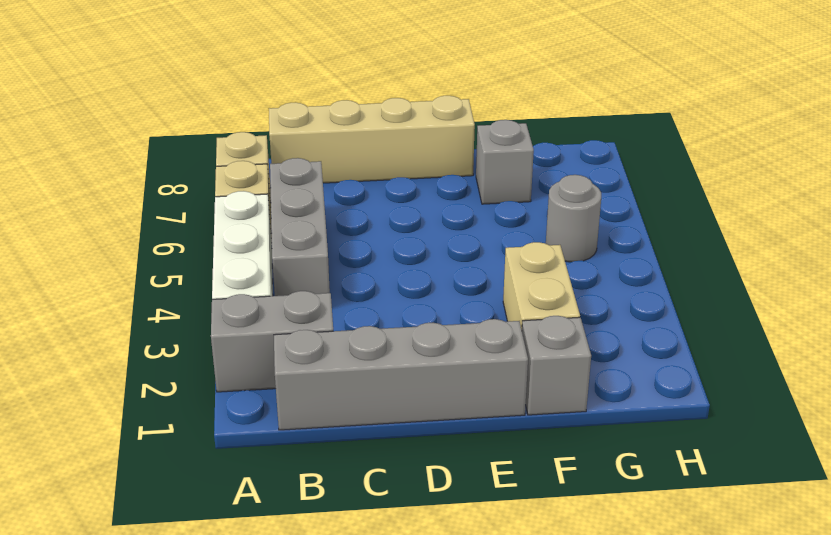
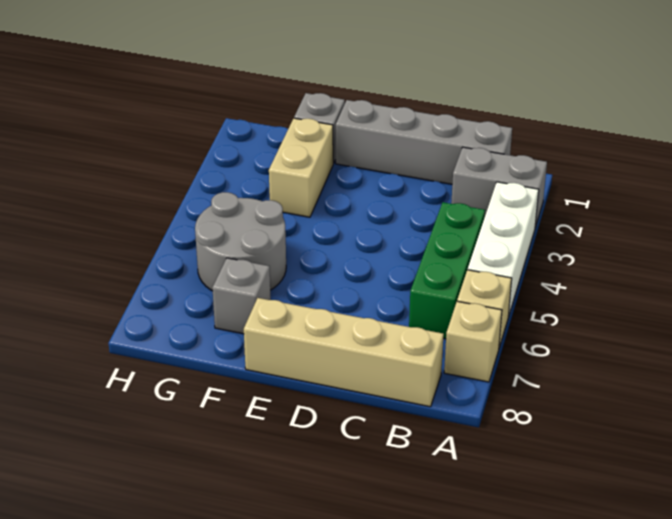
grey 1x3 brick [270,158,330,296] -> green 1x3 brick [409,202,485,339]
grey 1x1 round brick [546,175,601,262] -> grey 2x2 round brick [195,192,286,291]

